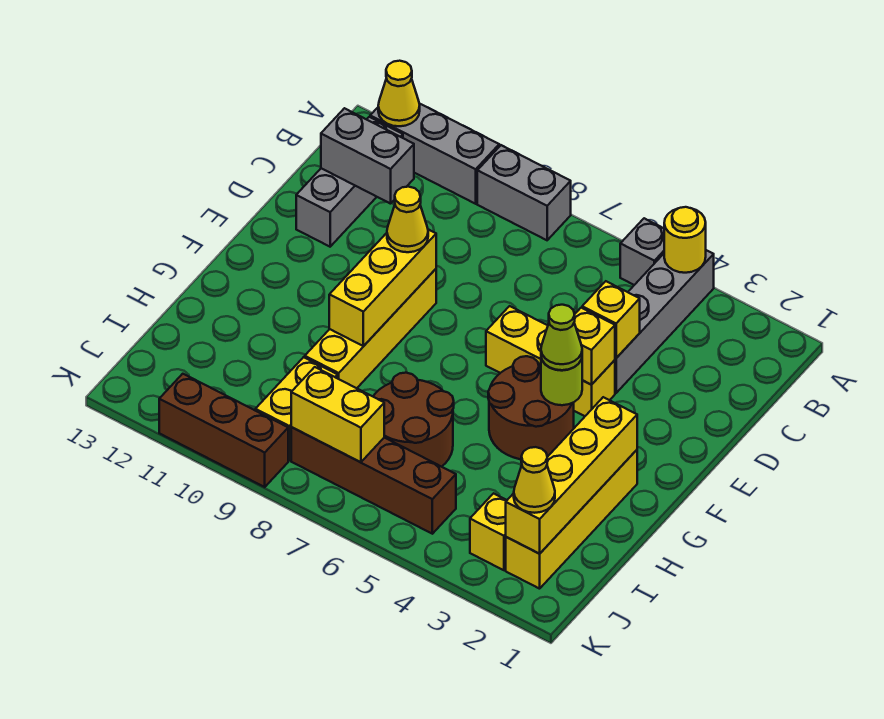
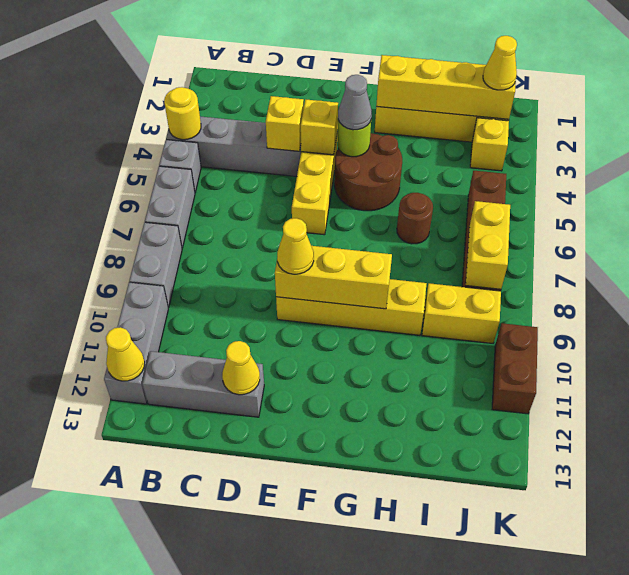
grey 1x2 brick [321,108,414,204] -> grey 1x2 brick moved to [145,166,195,248]
none -> yellow 1x1 cone [222,341,260,395]
lime 1x1 cone [541,305,582,370] -> grey 1x1 cone [338,75,372,130]
brown 2x2 round brick [373,373,454,467] -> brown 1x1 round brick [397,193,433,244]
brown 1x3 brick [159,374,288,487] -> brown 1x2 brick [492,323,538,414]

